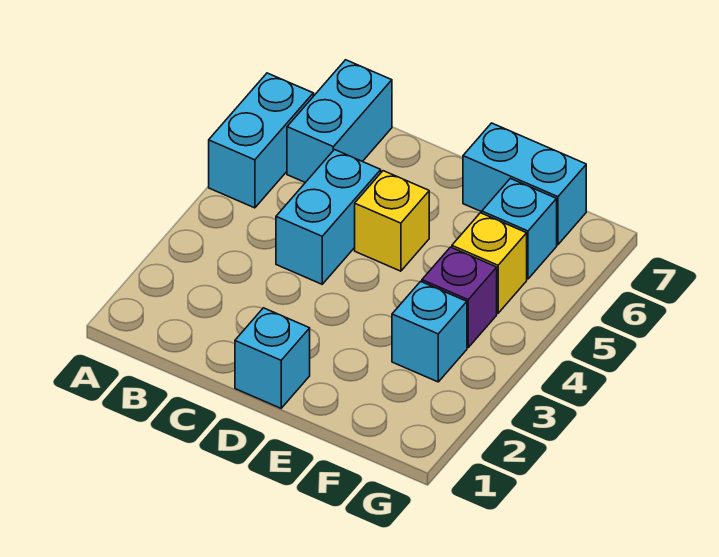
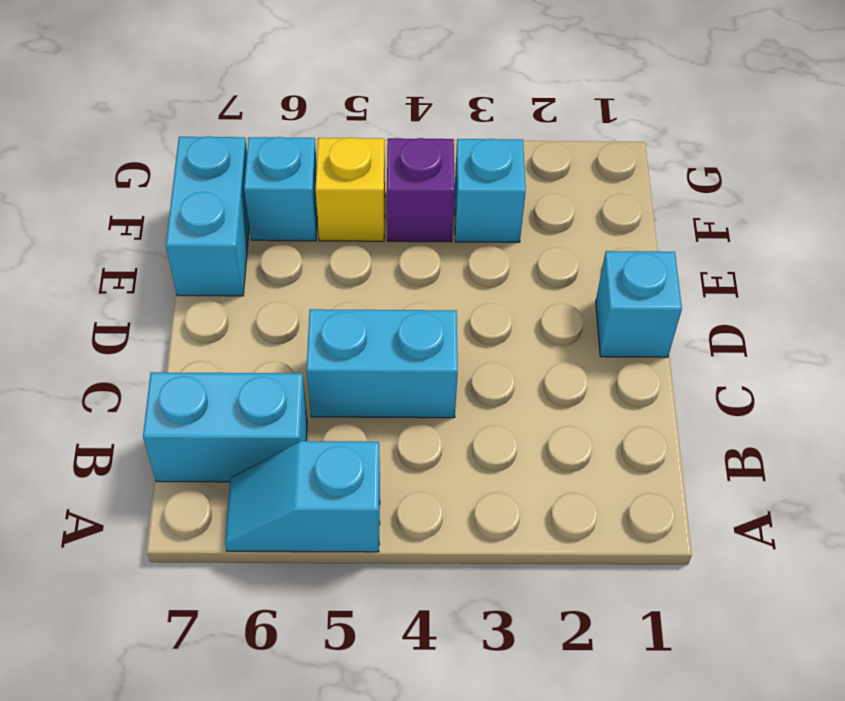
cyan 1x2 brick [209,73,313,208] -> cyan 1x2 slope [225,441,380,552]
yellow 1x1 brick [355,171,429,271] -> none

